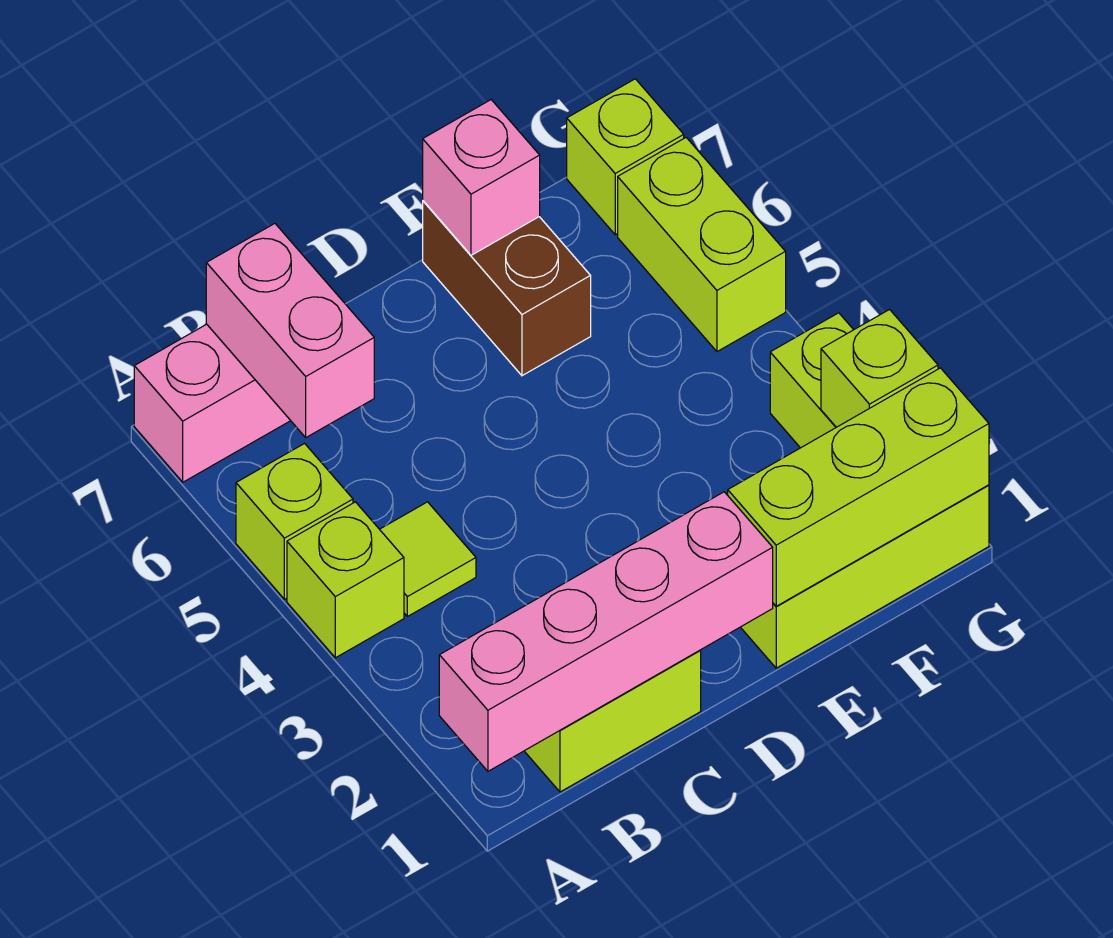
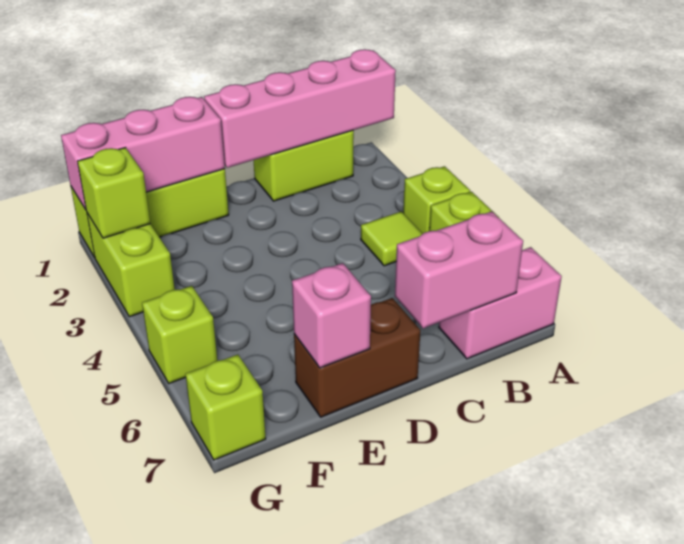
pink 1x2 brick [206,224,374,437] -> pink 1x2 brick turned to [395,211,523,328]
lime 1x3 brick [728,368,989,606] -> pink 1x3 brick [61,97,225,210]
brown 1x2 brick [423,201,591,376] -> brown 1x2 brick turned to [294,298,420,417]
lime 1x2 brick [618,138,786,352] -> lime 1x1 brick [142,286,217,383]

